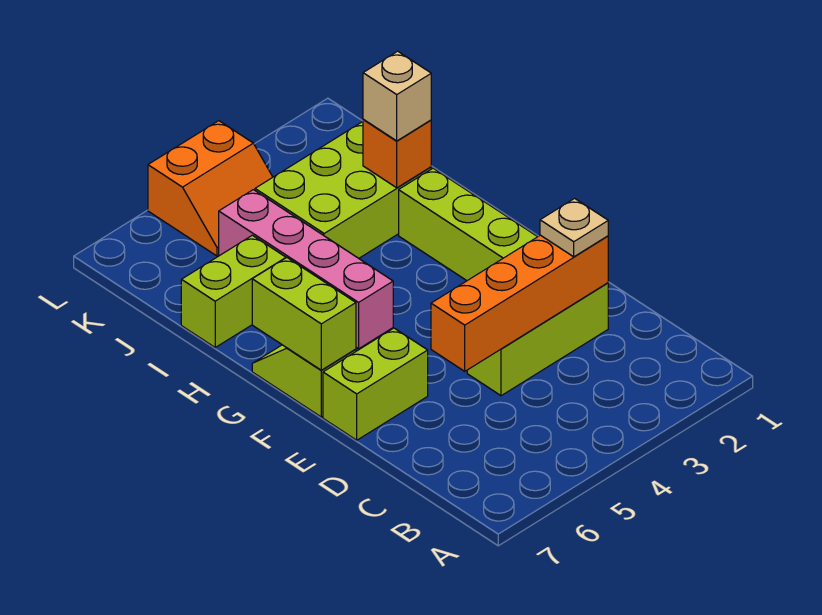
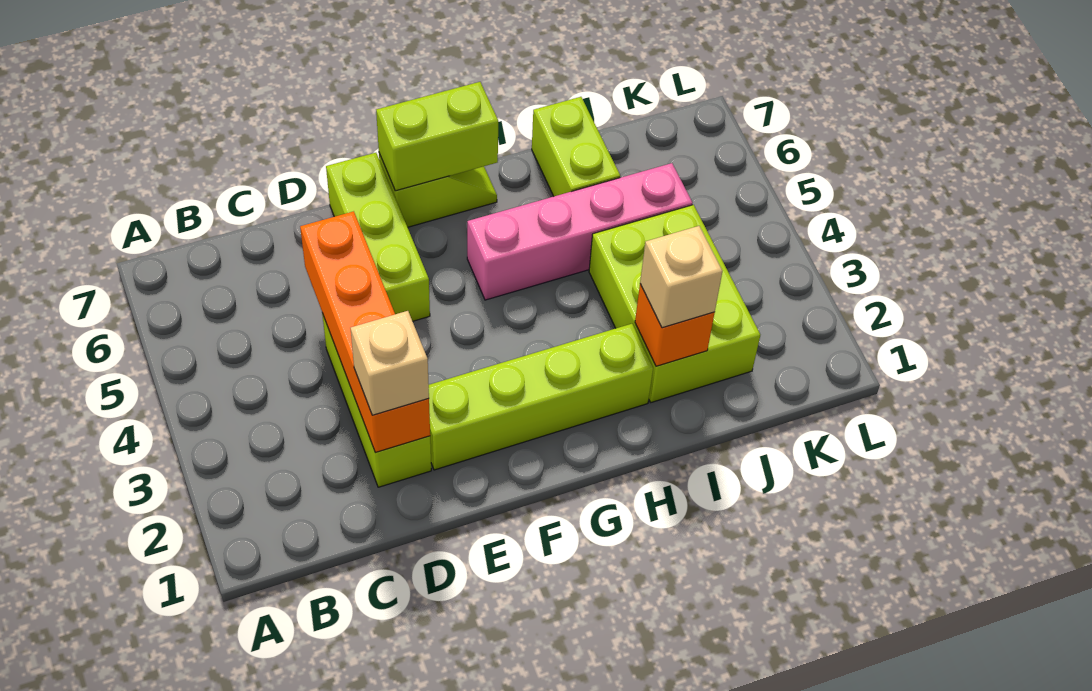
tan 1x1 plate [540,198,608,257] -> tan 1x1 brick [350,311,429,415]
lime 1x2 brick [323,328,428,440] -> lime 1x3 brick [326,153,430,321]
orange 2x2 slope [148,121,273,256] -> none

